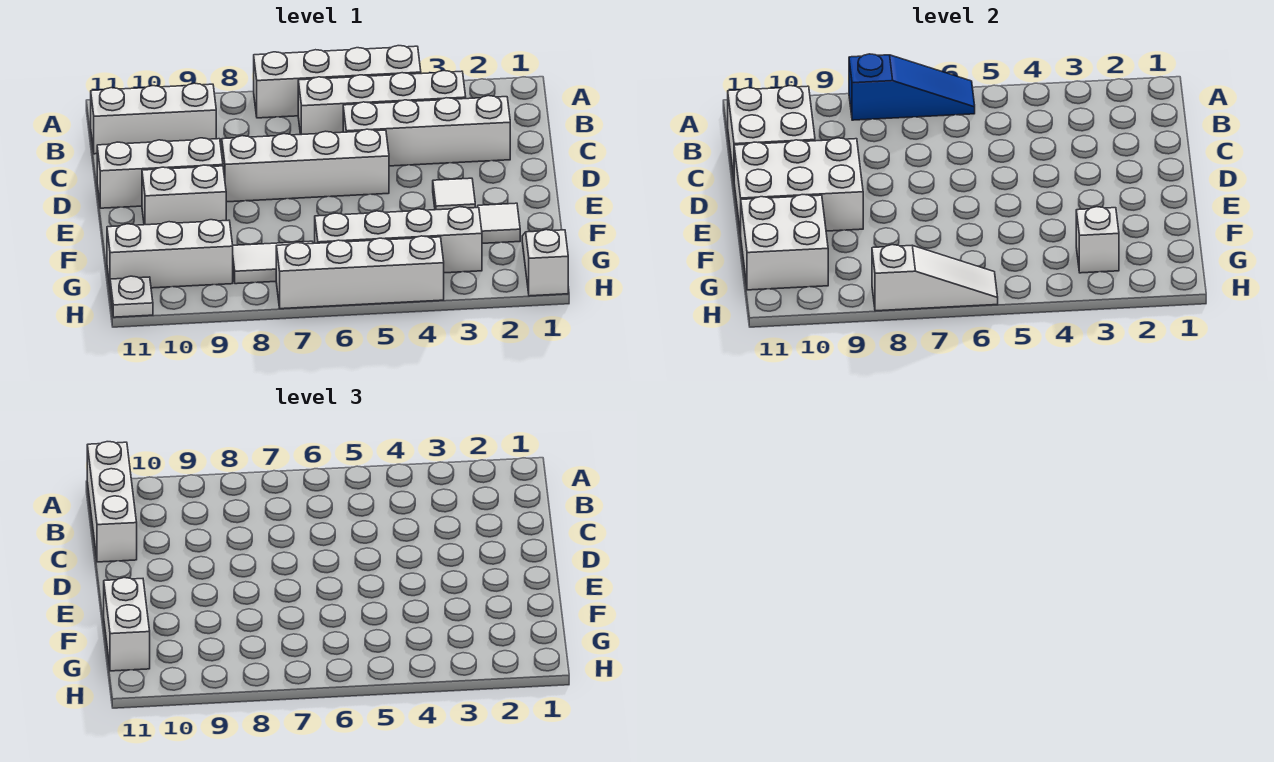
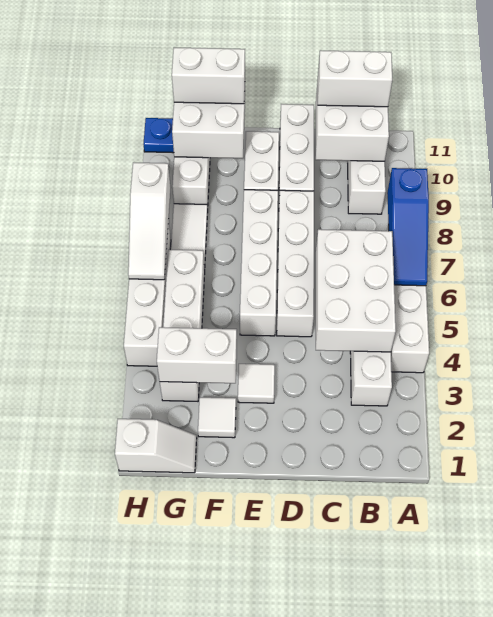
white 1x3 brick [87,442,137,562] -> white 1x2 brick [318,50,392,107]
white 1x4 brick [343,96,510,166] -> white 1x4 brick moved to [240,190,278,336]
white 2x3 brick [734,138,863,235] -> white 2x3 brick moved to [316,229,396,352]
white 1x1 brick [1076,207,1119,273] -> white 1x2 brick [157,327,237,383]
white 1x1 plate [110,276,153,317] -> blue 1x1 plate [144,118,174,153]

